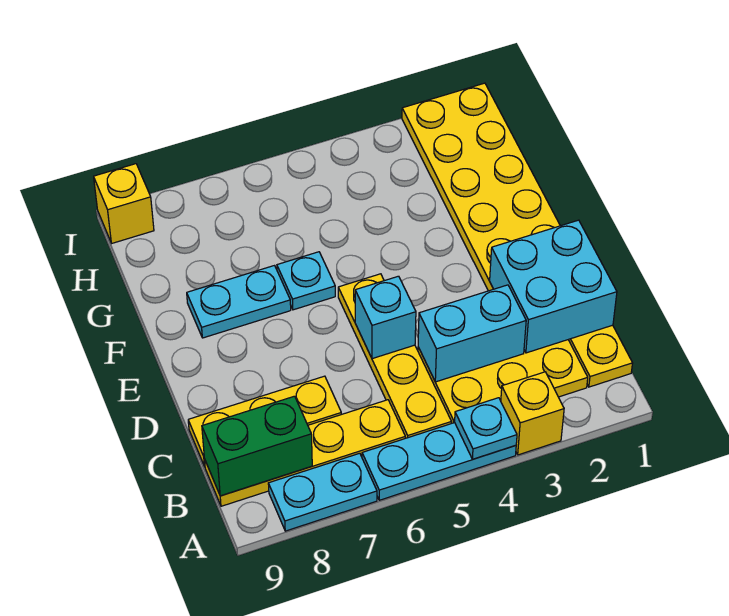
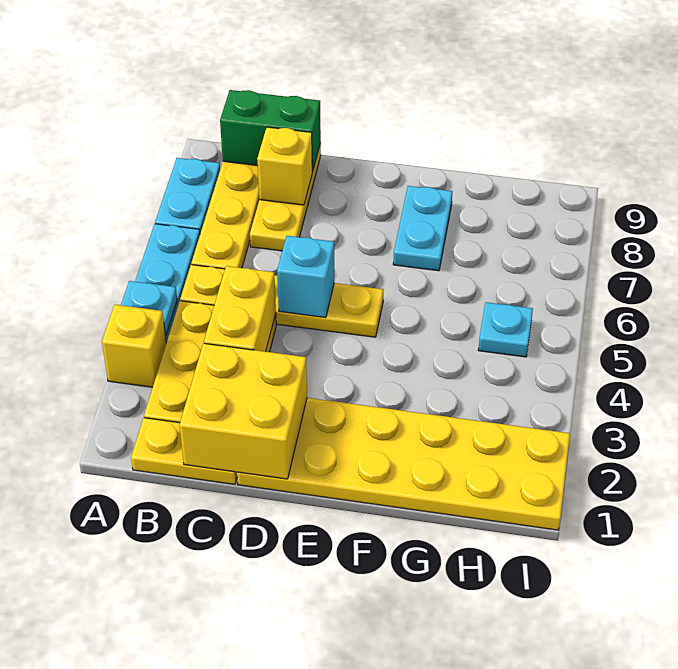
green 1x2 brick [202,396,312,496] -> green 1x2 brick turned to [220,90,321,172]
cyan 2x2 brick [490,220,617,353] -> yellow 2x2 brick [179,343,307,479]
cyan 1x2 brick [418,285,526,382] -> yellow 1x2 brick [204,266,276,352]
cyan 1x1 plate [277,252,335,310] -> cyan 1x1 plate moved to [478,302,533,357]
yellow 1x1 brick [94,164,154,243] -> yellow 1x1 brick moved to [257,127,312,205]

